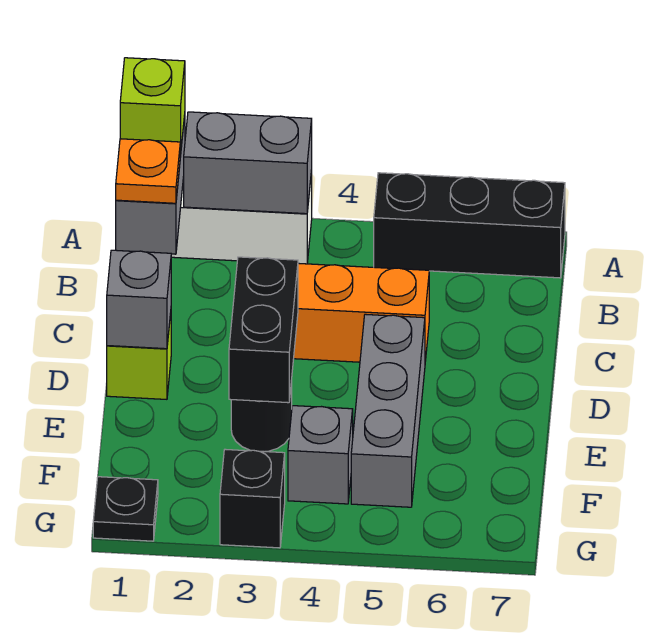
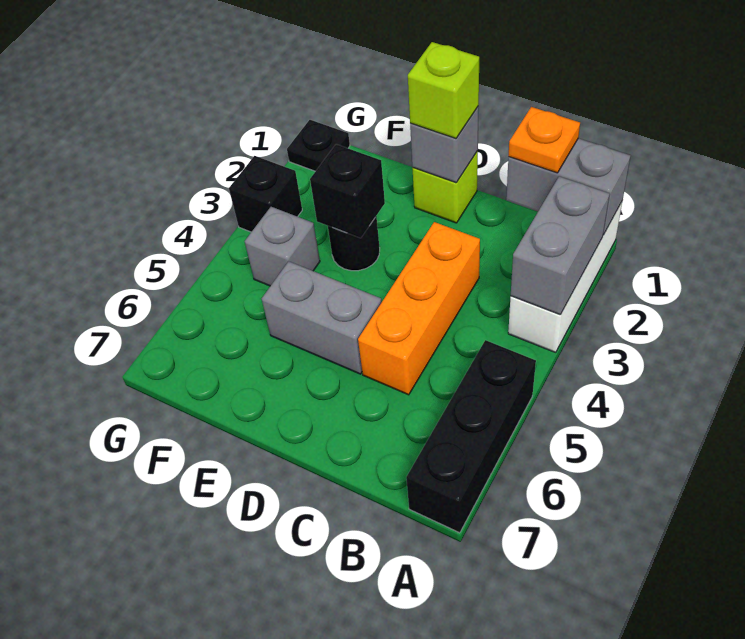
lime 1x1 brick [120,58,185,156] -> lime 1x1 brick moved to [408,42,479,138]
black 1x2 brick [229,257,298,403] -> black 1x1 brick [310,144,385,238]
grey 1x3 brick [351,314,425,507] -> grey 1x2 brick [262,261,382,374]

